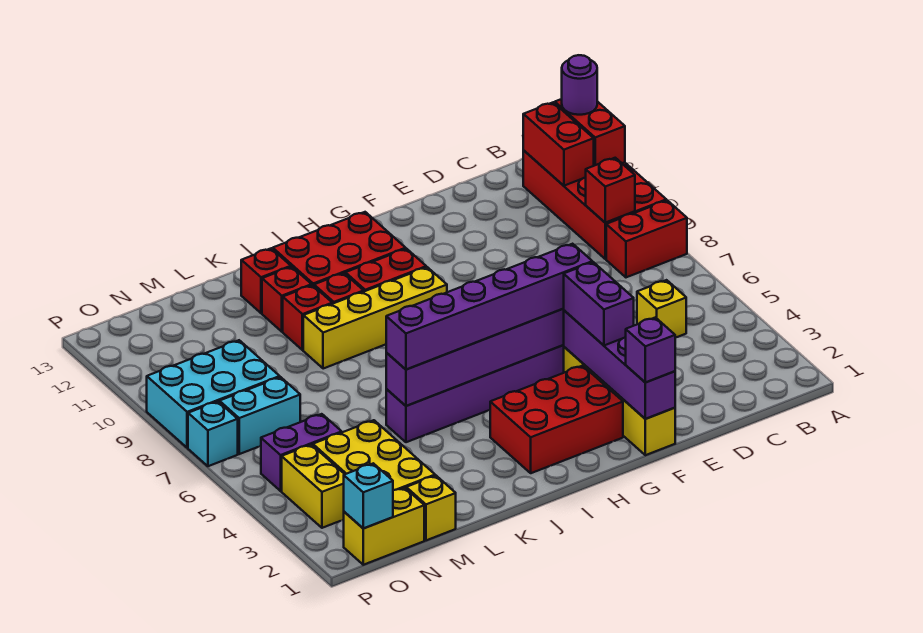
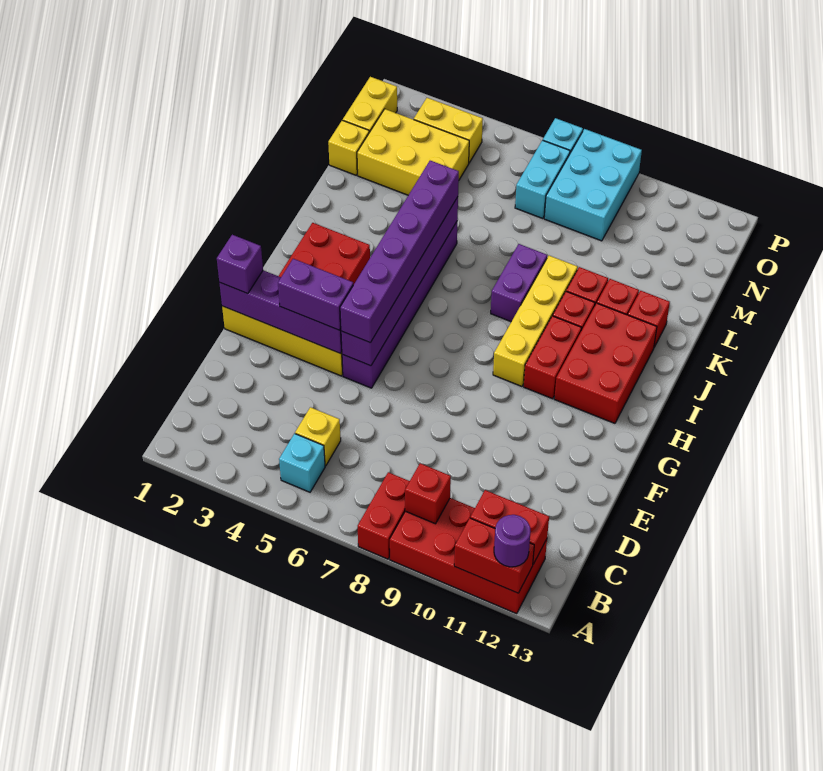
purple 1x2 brick [261,414,342,491] -> purple 1x2 brick moved to [491,244,547,322]
cyan 1x1 brick [344,463,393,528] -> cyan 1x1 brick moved to [279,434,325,492]

